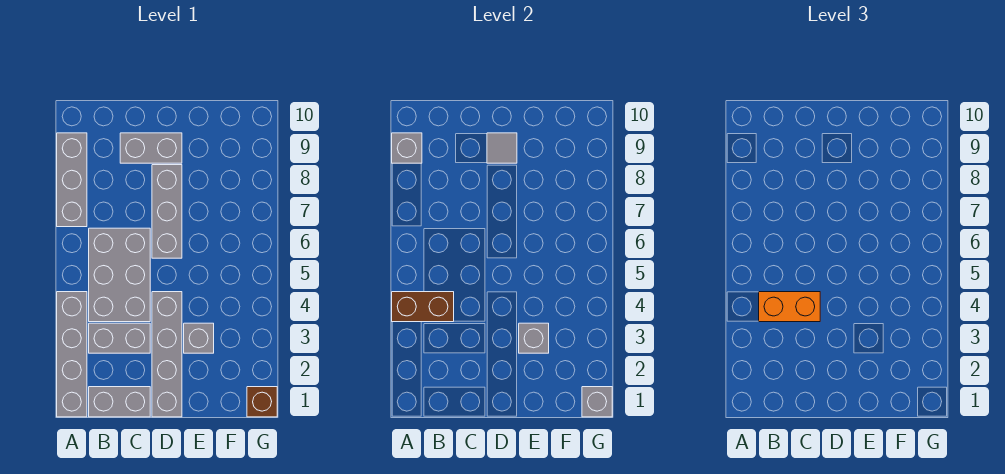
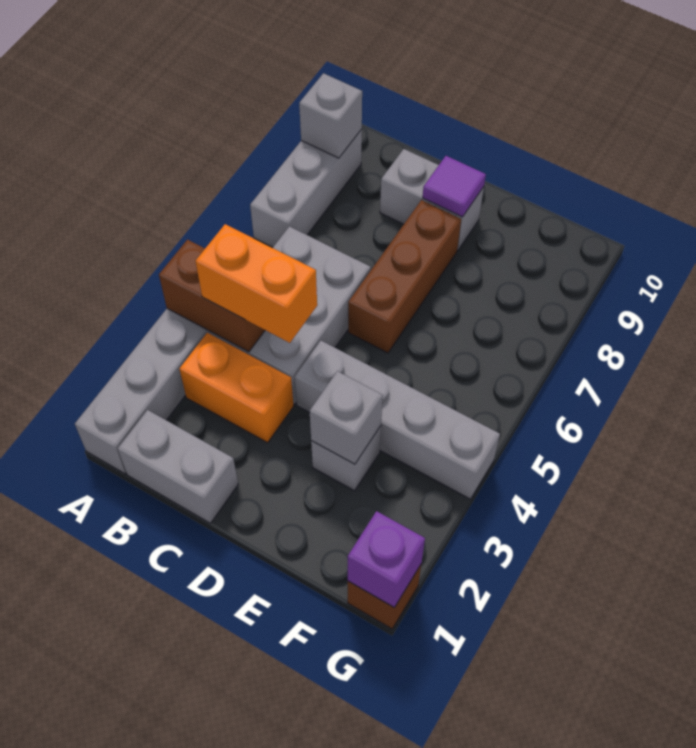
grey 1x2 brick [89,323,150,353] -> orange 1x2 brick [179,333,293,443]
grey 1x4 brick [152,292,182,417] -> grey 1x4 brick turned to [295,341,500,499]
grey 1x3 brick [152,165,182,258] -> brown 1x3 brick [348,200,461,353]
grey 1x1 tile [487,133,517,163] -> purple 1x1 tile [423,156,486,217]
grey 1x1 brick [582,387,612,417] -> purple 1x1 brick [348,511,425,608]

